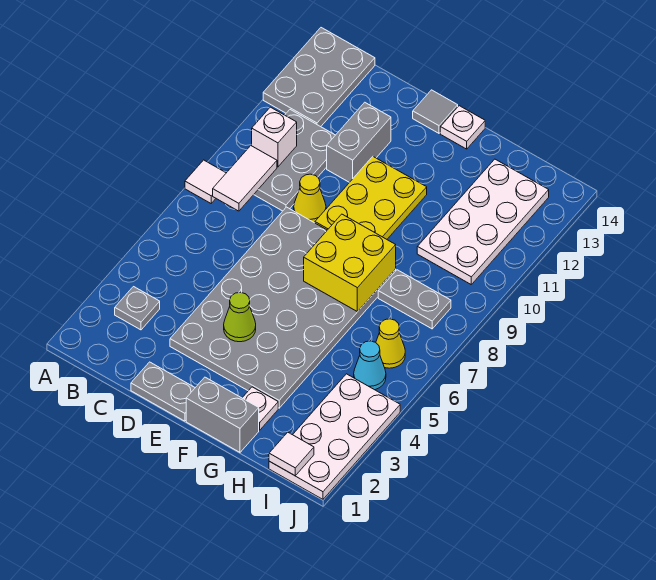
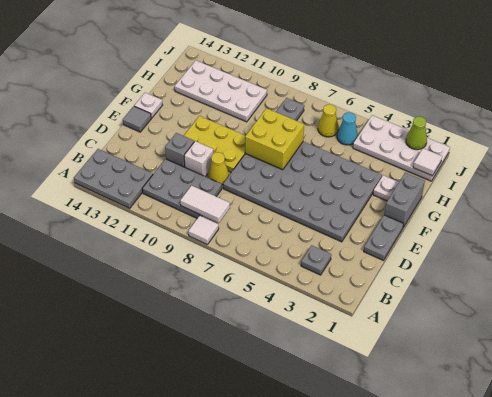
white 1x1 brick [252,107,297,167] -> white 1x1 brick moved to [184,141,213,177]
grey 1x2 brick [327,102,391,183] -> grey 1x1 brick [165,133,194,167]
lime 1x1 cone [224,292,256,342] -> lime 1x1 cone moved to [406,117,427,150]

